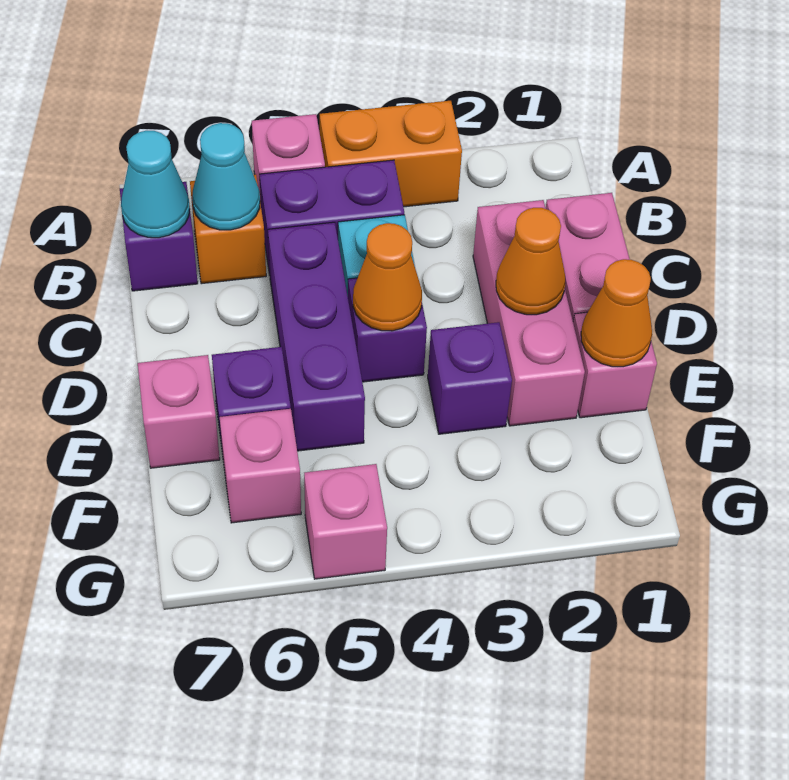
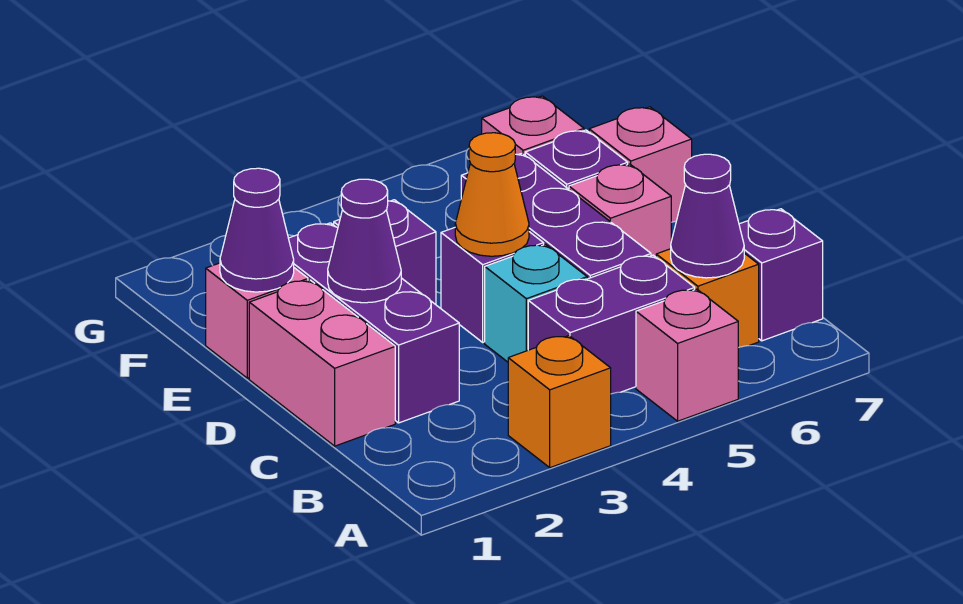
orange 1x2 brick [320,101,462,207] -> orange 1x1 brick [508,336,611,468]
cyan 1x1 cone [192,123,260,230] -> purple 1x1 cone [671,154,744,278]
cyan 1x1 cone [121,131,190,238] -> none
pink 1x3 brick [473,200,585,426] -> purple 1x3 brick [288,223,459,423]
orange 1x1 cone [496,208,565,315] -> purple 1x1 cone [328,179,401,303]
orange 1x1 cone [581,259,652,367] -> purple 1x1 cone [220,168,294,292]
pink 1x1 brick [304,464,387,579] -> pink 1x1 brick moved to [569,164,671,257]

